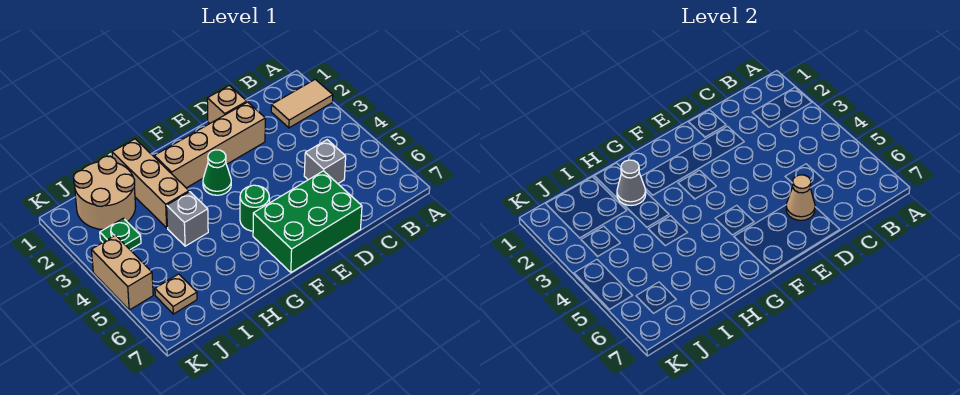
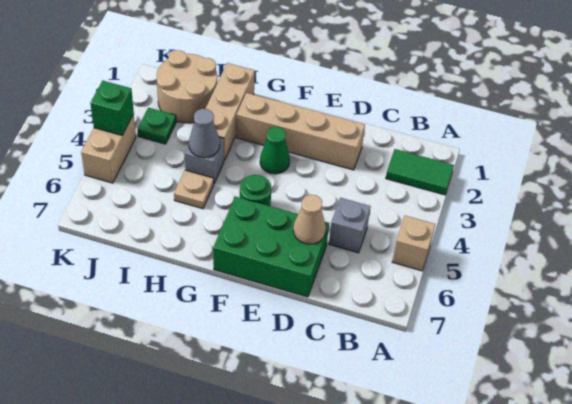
tan 1x2 tile [271,79,333,128] -> green 1x2 tile [386,149,454,195]
tan 1x1 brick [207,86,247,123] -> tan 1x1 brick moved to [392,216,435,271]
grey 1x1 cone [617,160,646,205] -> grey 1x1 cone moved to [189,109,220,158]
tan 1x1 plate [155,274,197,314] -> tan 1x1 plate moved to [174,170,214,209]
none -> green 1x1 brick [90,81,134,135]

